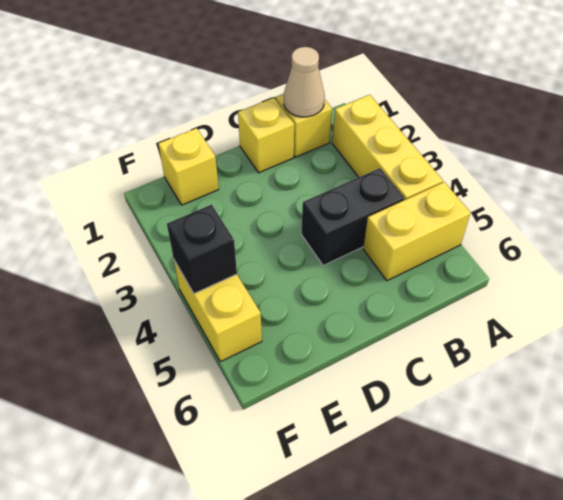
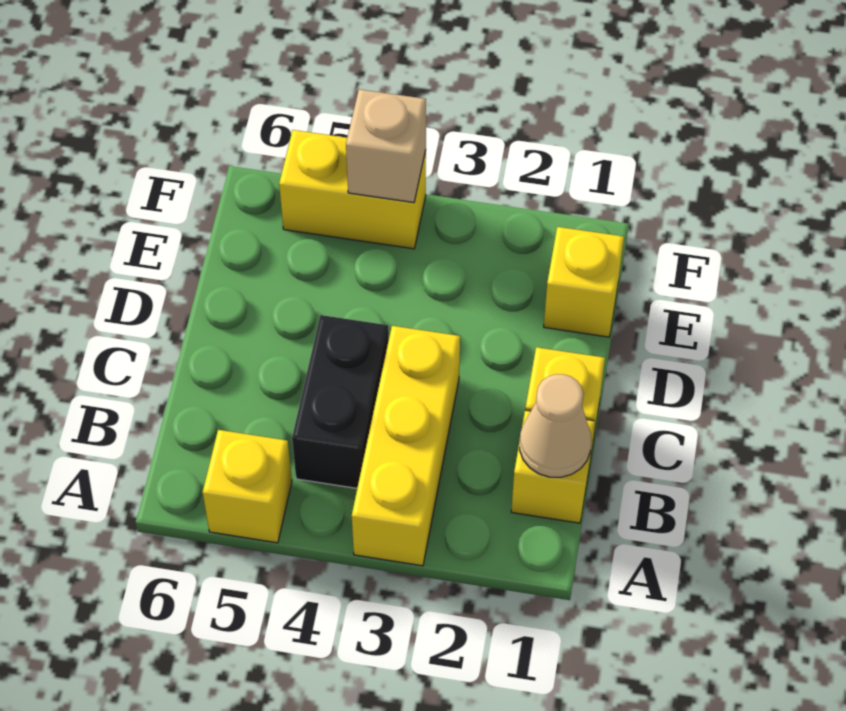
yellow 1x3 brick [332,95,443,200] -> yellow 1x3 brick turned to [352,326,460,566]
yellow 1x2 brick [363,182,471,281] -> yellow 1x1 brick [203,430,292,543]
black 1x1 brick [167,205,237,294] -> tan 1x1 brick [346,89,426,203]

